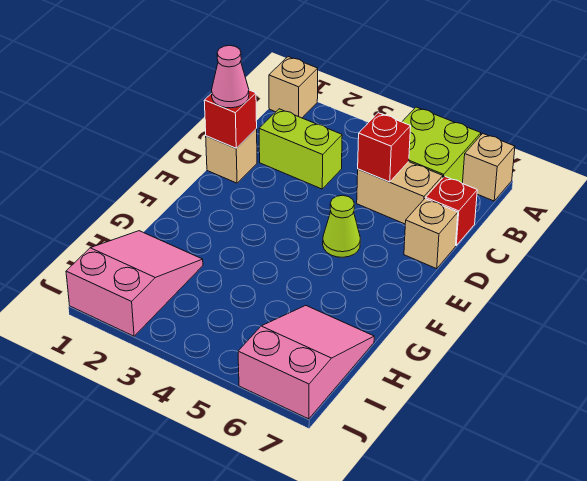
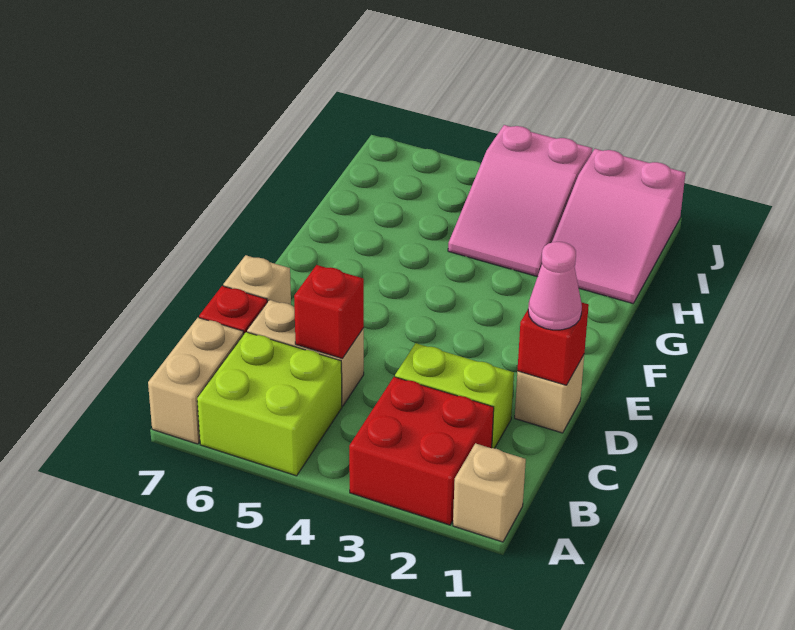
none -> red 2x2 brick [349,377,494,525]
tan 1x1 brick [463,133,515,201] -> tan 1x2 brick [148,318,244,444]
lime 1x1 cone [323,195,360,257] -> none
pink 2x3 slope [238,305,374,419] -> pink 2x3 slope moved to [448,125,592,277]

